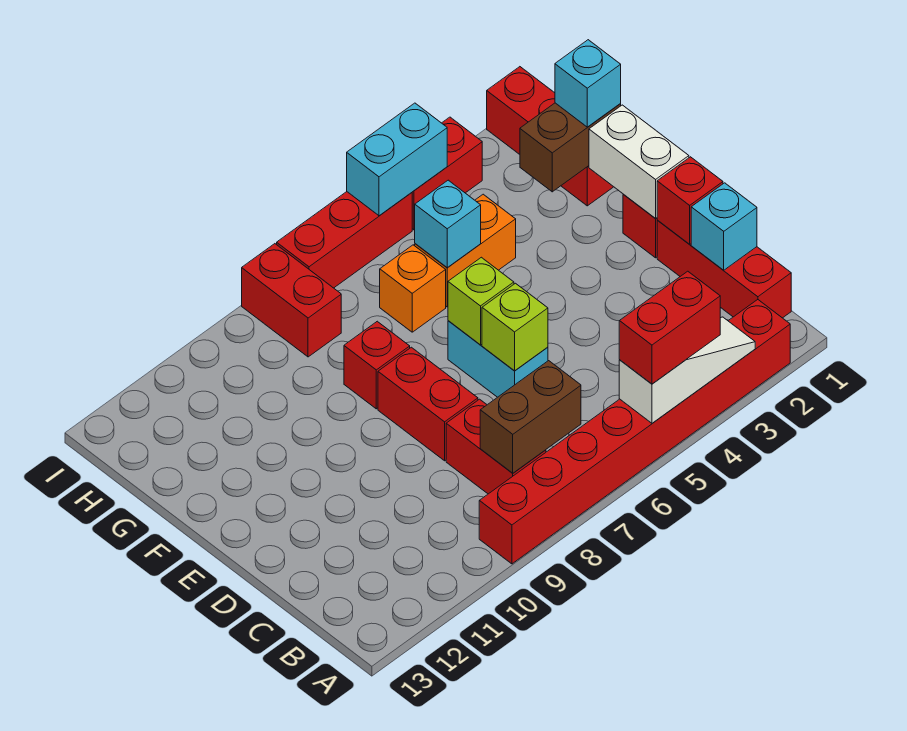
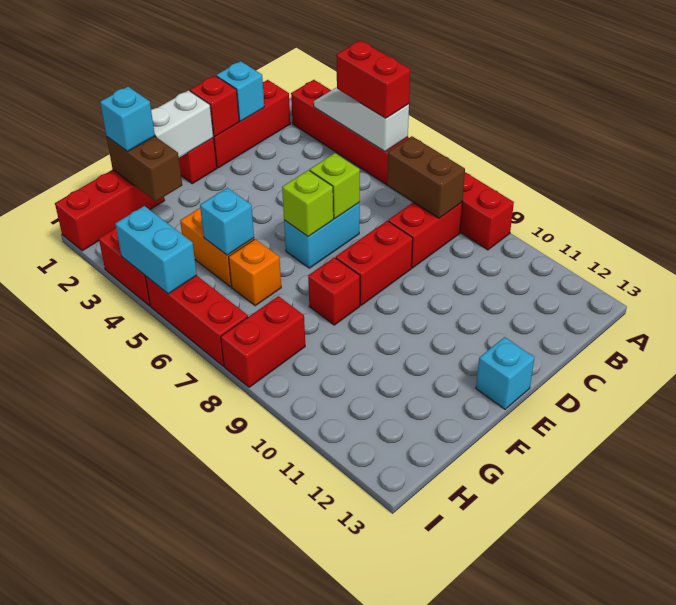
none -> cyan 1x1 brick [476,337,534,409]

